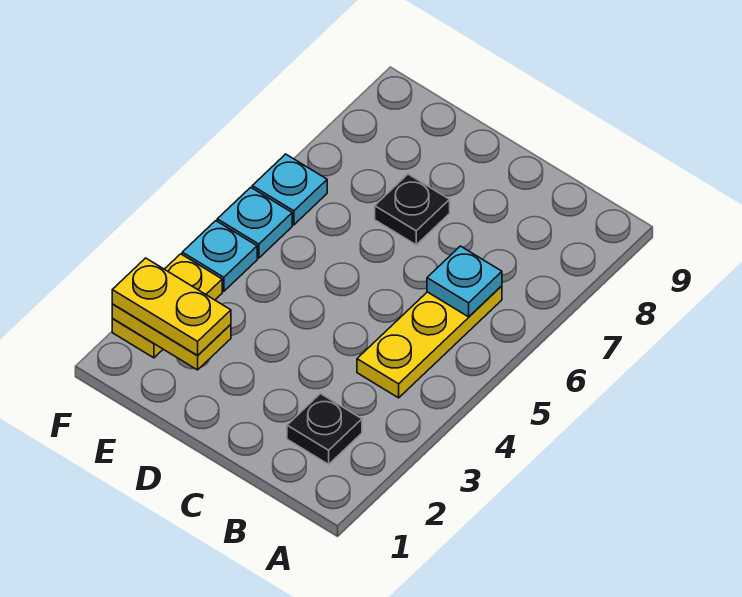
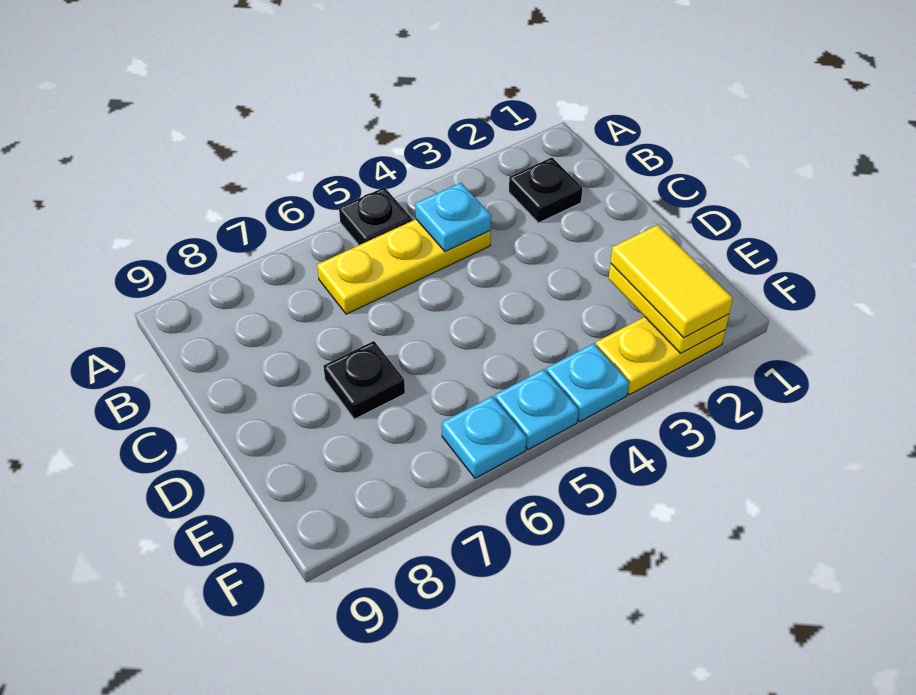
none -> black 1x1 plate [339,187,412,245]
cyan 1x1 plate [427,246,502,317] -> cyan 1x1 plate moved to [415,183,491,251]
yellow 1x2 plate [112,258,231,355] -> yellow 1x2 tile [611,225,733,338]

